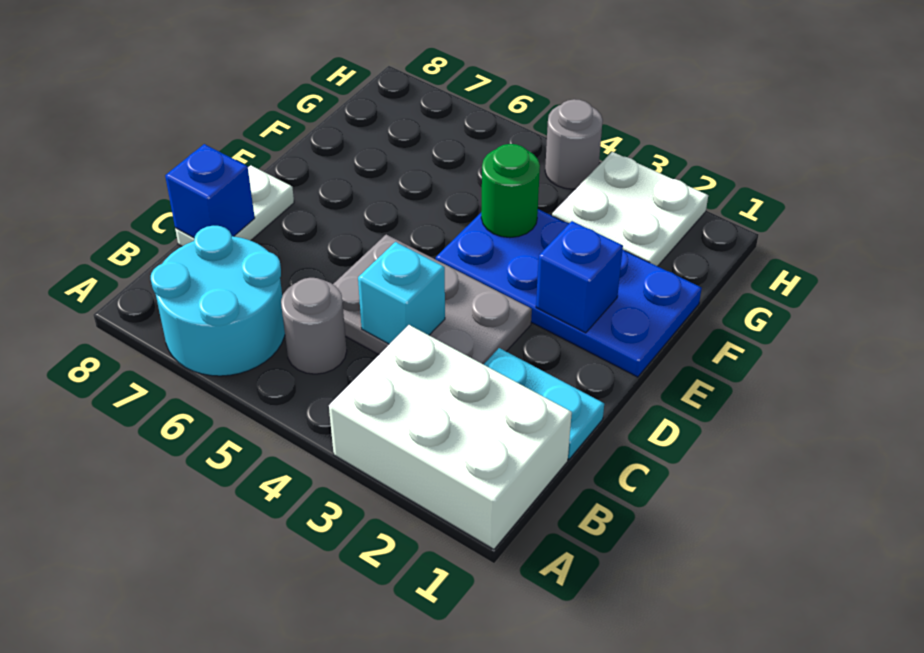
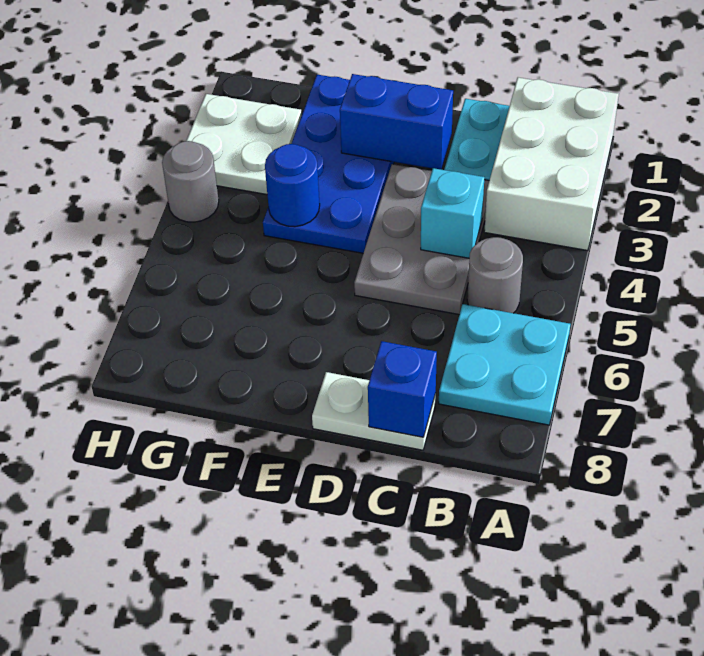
cyan 2x2 round brick [151,225,285,376] -> cyan 2x2 plate [439,304,570,425]
blue 1x1 brick [536,221,623,333] -> blue 1x2 brick [340,74,453,169]
green 1x1 round brick [481,144,540,238] -> blue 1x1 round brick [265,144,320,227]

